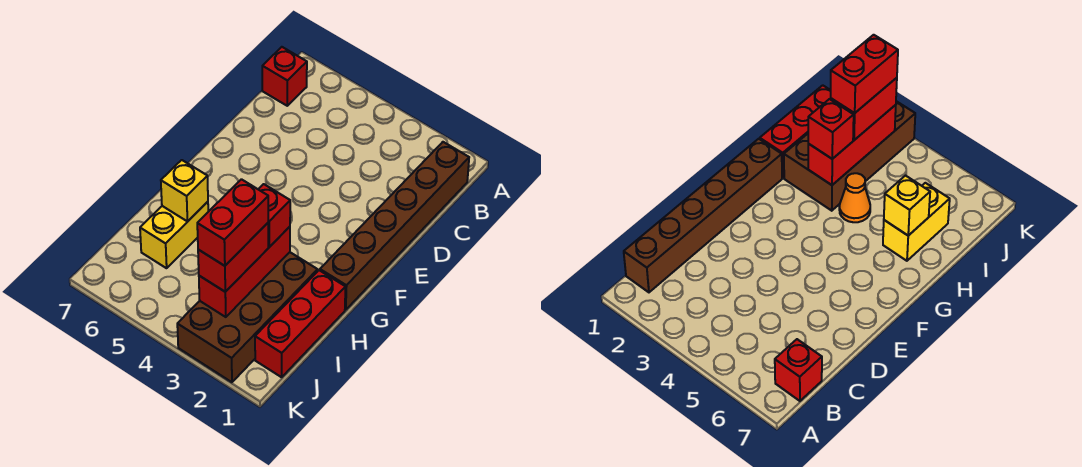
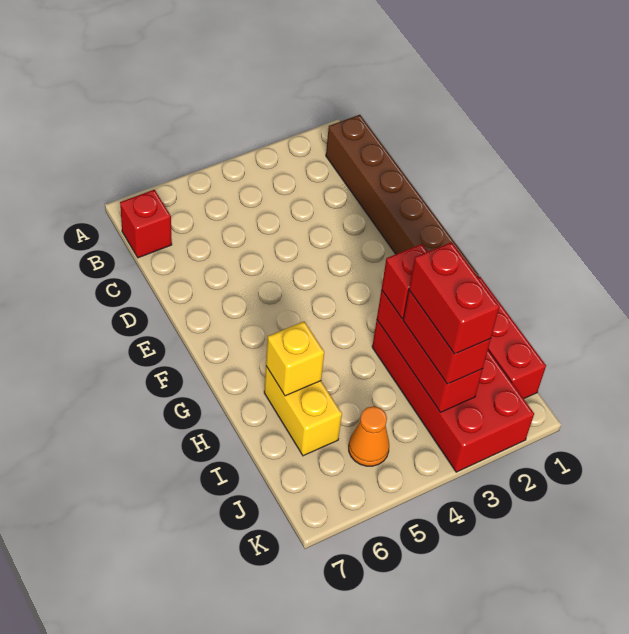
brown 2x4 brick [177,252,318,382] -> red 2x4 brick [372,320,534,472]
orange 1x1 cone [839,173,870,222] -> orange 1x1 cone moved to [349,406,389,466]

